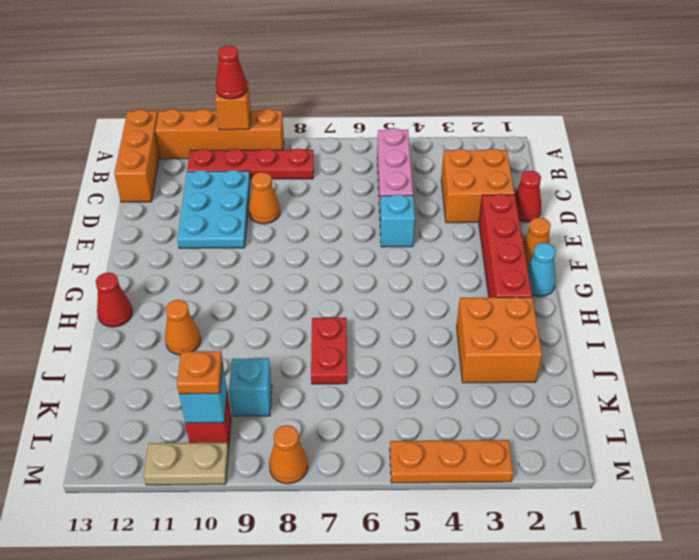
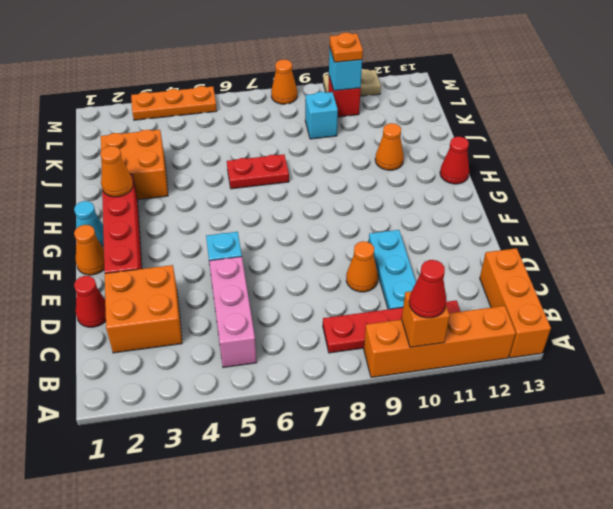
cyan 2x3 plate [177,170,250,248] -> cyan 1x3 plate [369,230,416,309]
none -> orange 1x1 cone [100,146,133,197]
red 1x2 plate [311,318,347,384] -> red 1x2 plate turned to [227,154,289,189]

